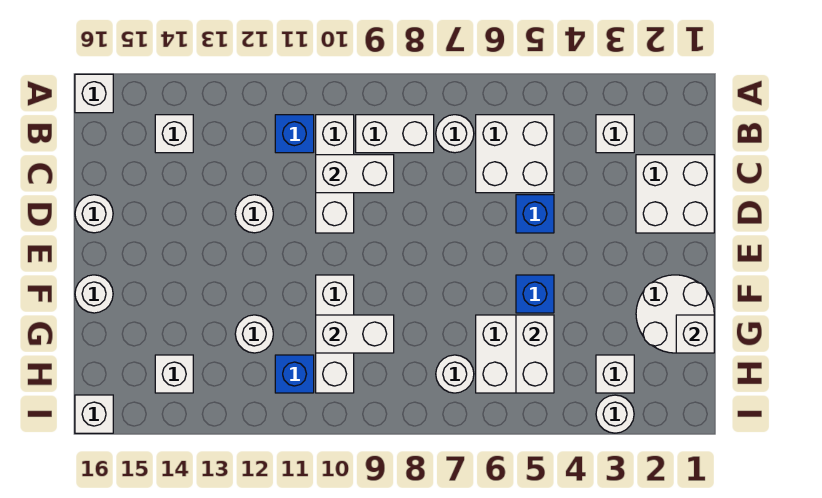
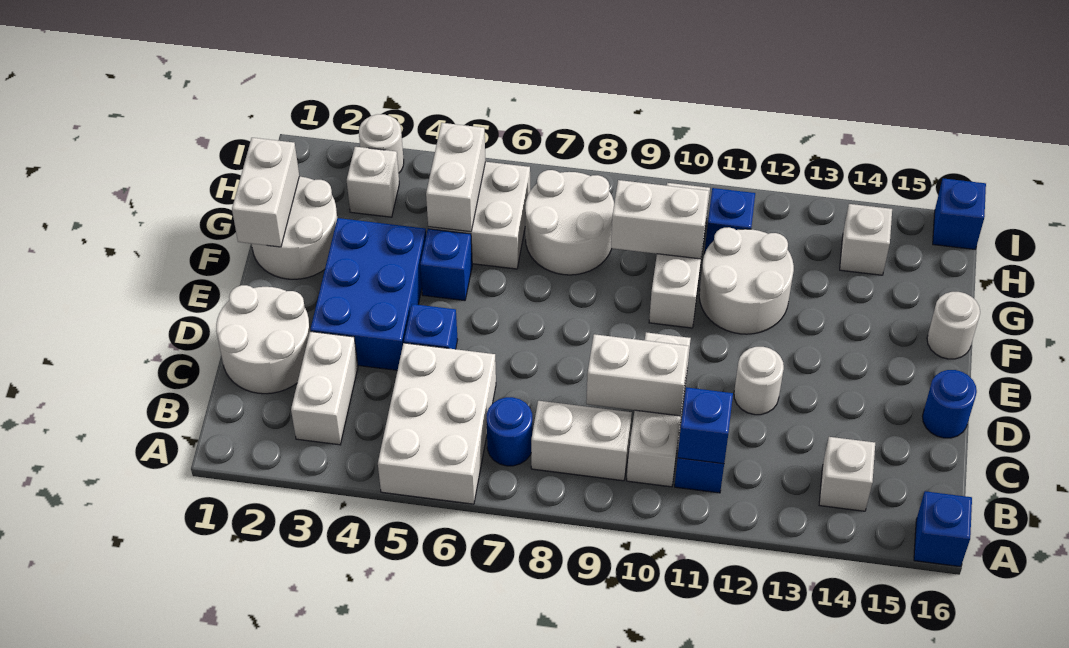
white 1x1 brick [75,74,113,113] -> blue 1x1 brick [914,491,972,567]
white 1x1 brick [596,115,634,153] -> white 1x2 brick [291,331,358,445]
white 2x2 brick [476,115,554,193] -> white 2x3 brick [378,343,496,504]
white 1x1 round brick [436,115,474,153] -> blue 1x1 round brick [487,397,532,466]
none -> blue 1x1 brick [678,387,733,464]
white 2x2 brick [636,155,714,233] -> white 2x2 round brick [216,285,310,394]
none -> blue 2x3 brick [310,218,426,370]
white 1x1 round brick [75,195,113,233] -> blue 1x1 round brick [922,370,977,438]
white 1x1 brick [676,315,714,353] -> white 1x2 brick [232,138,299,247]
white 1x1 round brick [235,315,273,353] -> white 2x2 round brick [699,227,794,334]
white 1x1 round brick [436,355,474,393] -> white 2x2 round brick [525,170,614,275]
white 1x1 brick [75,395,113,433] -> blue 1x1 brick [933,178,986,249]

